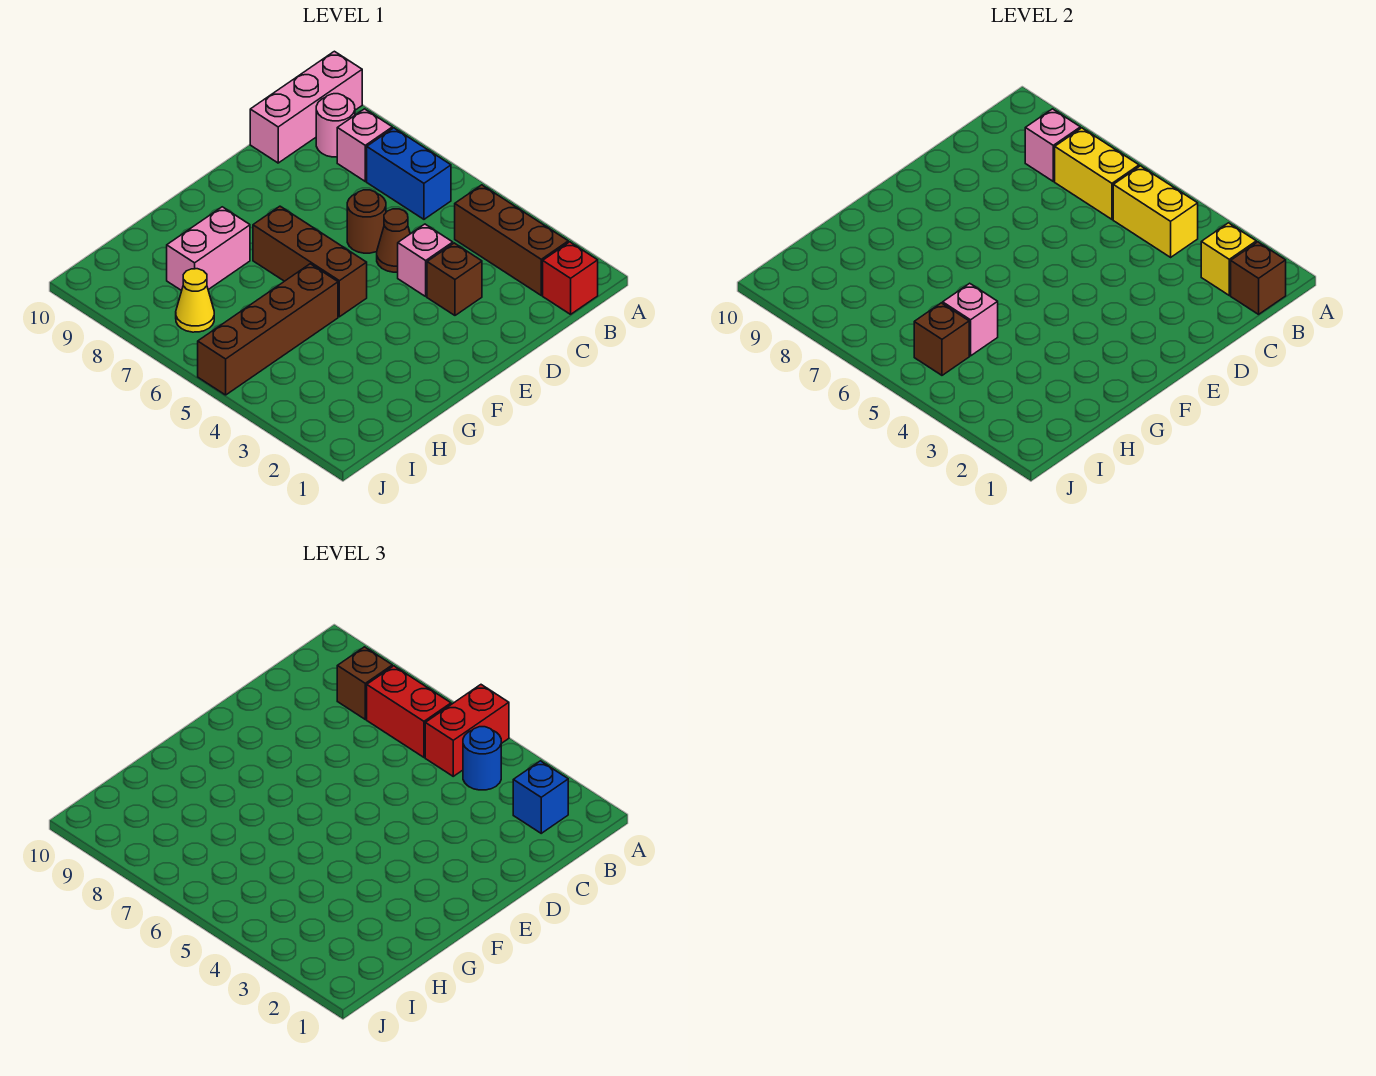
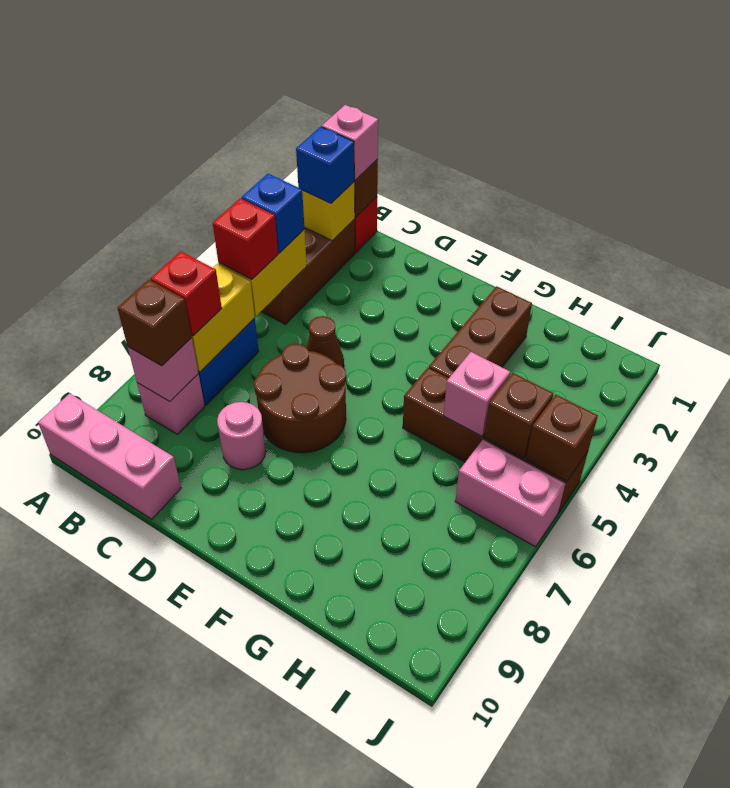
red 1x2 brick [425,685,509,776] -> red 1x1 brick [213,198,278,279]
blue 1x1 round brick [463,727,501,790] -> blue 1x1 brick [242,174,305,253]
red 1x2 brick [367,666,451,757] -> red 1x1 brick [151,251,222,336]
pink 1x1 round brick [316,94,355,157] -> pink 1x1 round brick moved to [217,402,266,470]
brown 1x1 brick [427,243,482,315] -> brown 1x1 brick moved to [526,395,598,482]
pink 1x1 brick [398,224,453,296] -> pink 1x1 brick moved to [322,105,378,180]
brown 1x1 round brick [347,190,386,253] -> brown 2x2 round brick [254,344,346,453]
brown 1x3 brick [253,206,367,317] -> brown 1x3 brick moved to [429,286,532,378]
pink 1x2 brick [167,207,250,291] -> pink 1x2 brick moved to [455,440,565,547]
yellow 1x1 cone [176,269,214,332] -> none

